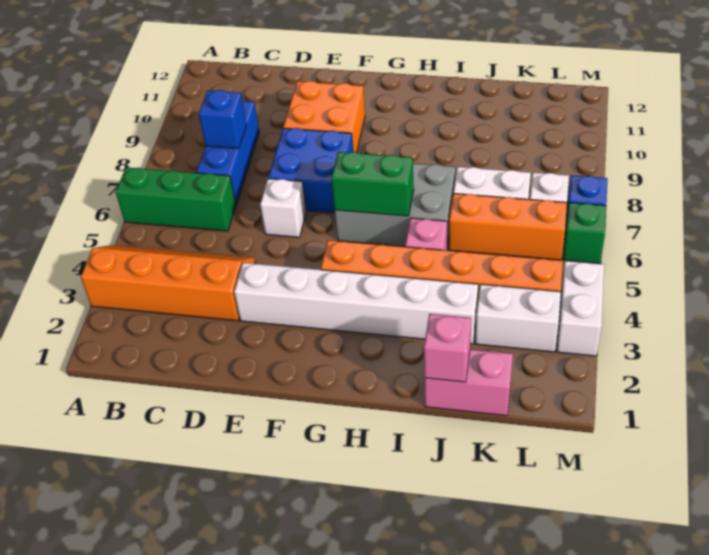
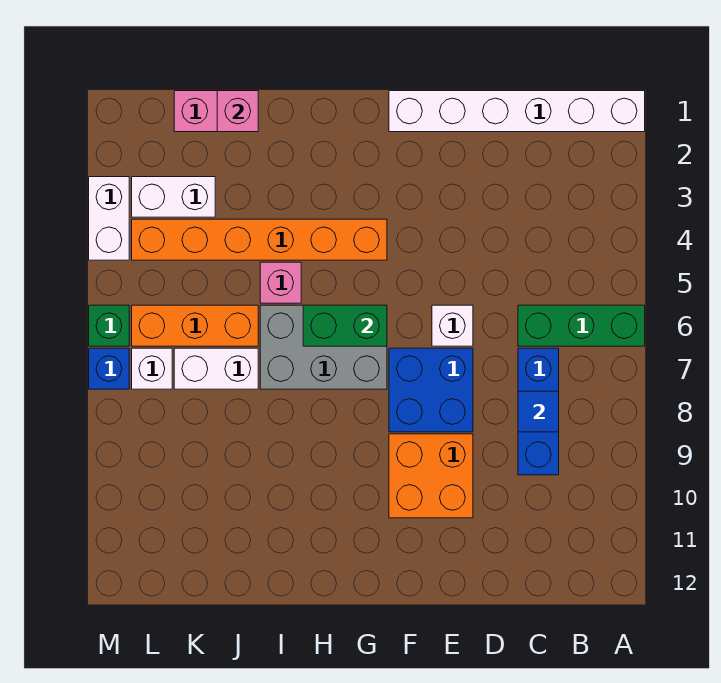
orange 2x4 slope [81,245,255,321] -> none
blue 1x1 brick [199,90,246,149] -> blue 1x1 tile [518,391,559,432]
white 1x6 brick [234,263,478,344] -> white 1x6 brick moved to [389,91,645,132]

